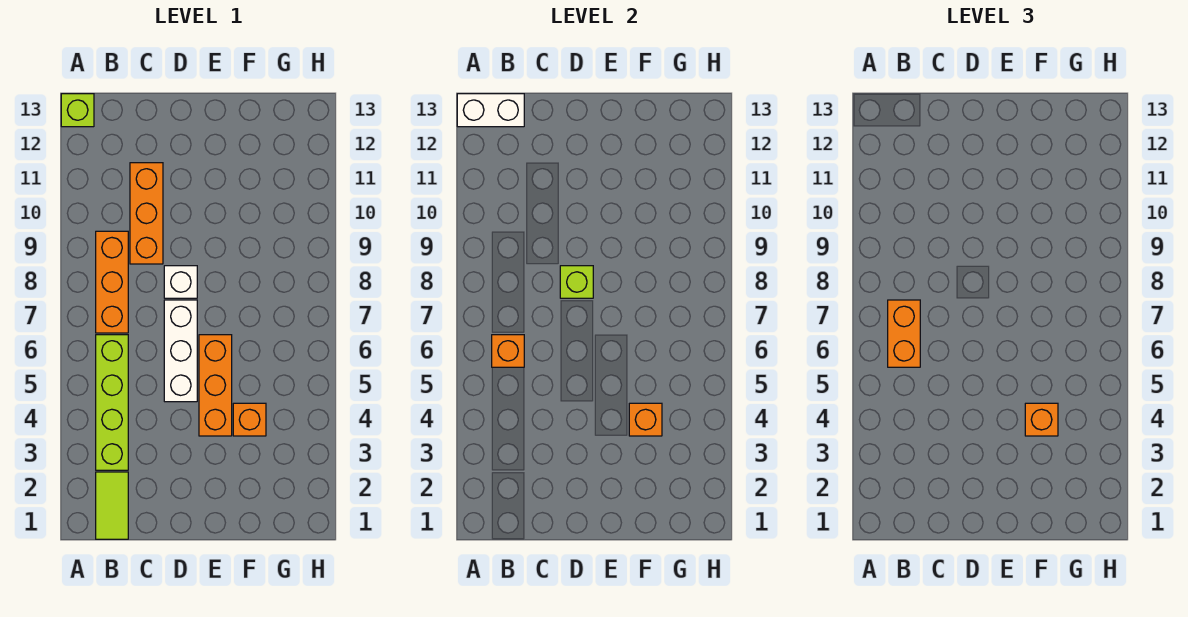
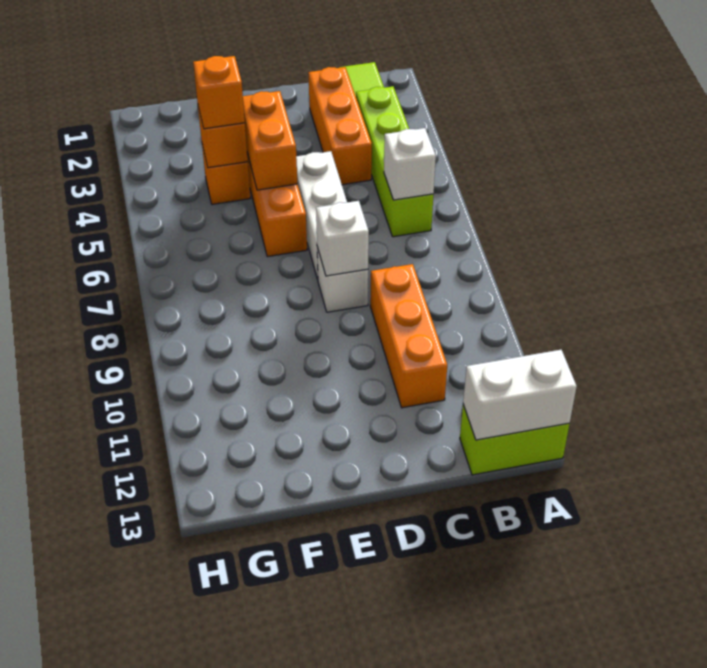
lime 1x1 brick [61,94,94,127] -> lime 1x2 brick [460,405,569,475]
orange 1x1 brick [492,335,524,367] -> white 1x1 brick [384,128,436,200]
orange 1x2 brick [888,300,920,367] -> orange 1x2 brick moved to [243,91,297,190]
orange 1x3 brick [96,231,128,333] -> orange 1x3 brick moved to [308,67,372,185]
lime 1x1 brick [560,266,593,298] -> white 1x1 brick [316,201,369,276]

